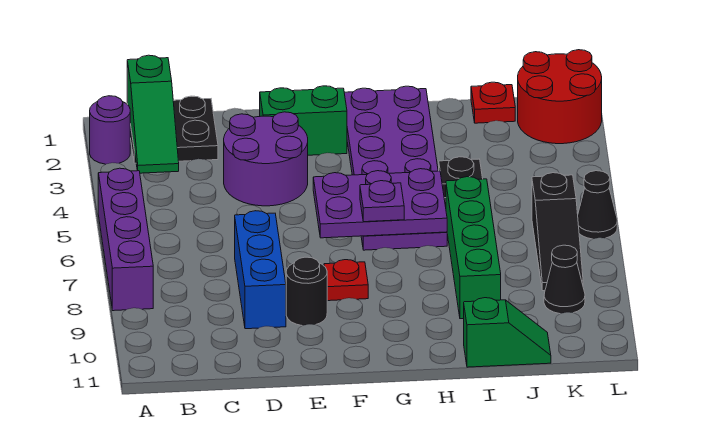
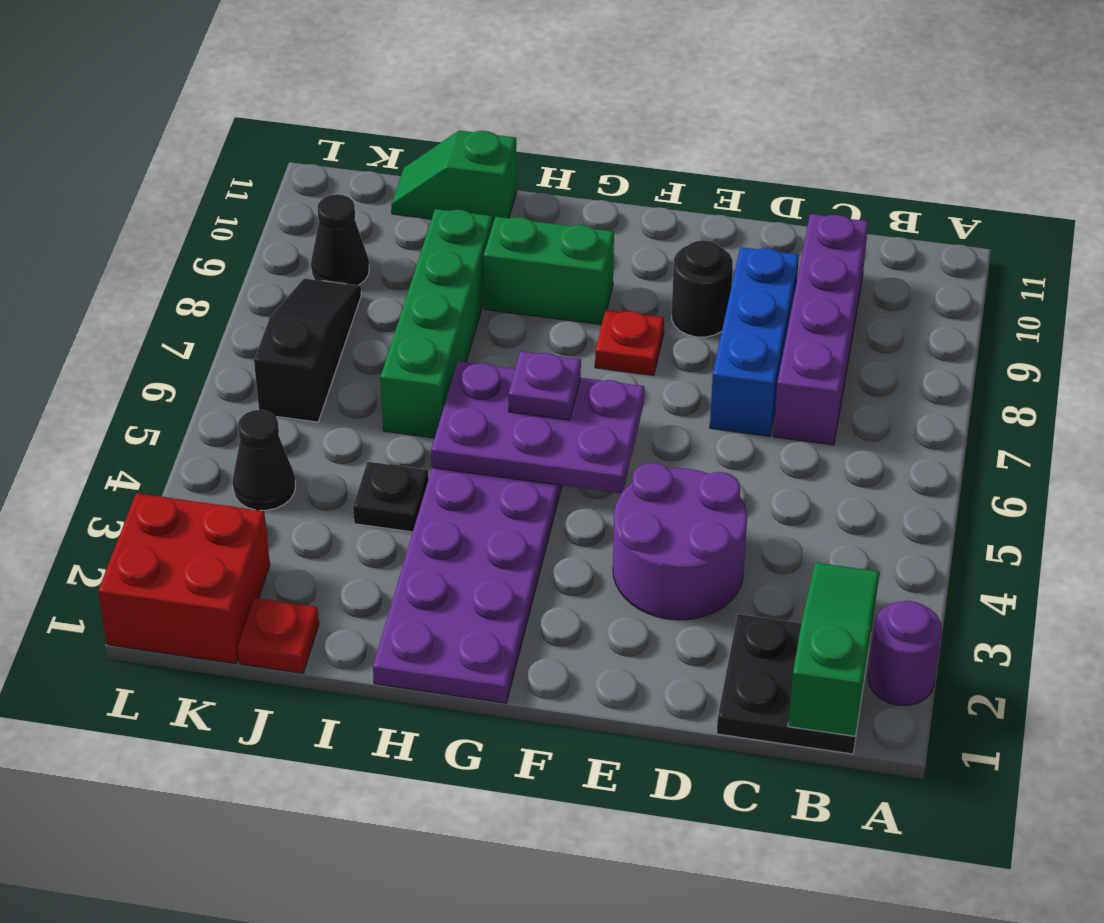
purple 1x4 brick [98,168,153,311] -> purple 1x4 brick moved to [773,214,868,445]
green 1x2 brick [260,86,347,155] -> green 1x2 brick moved to [484,216,614,325]
red 2x2 round brick [518,50,602,144] -> red 2x2 brick [98,493,270,663]
black 1x1 cone [578,171,617,239] -> black 1x1 cone moved to [233,410,296,510]

